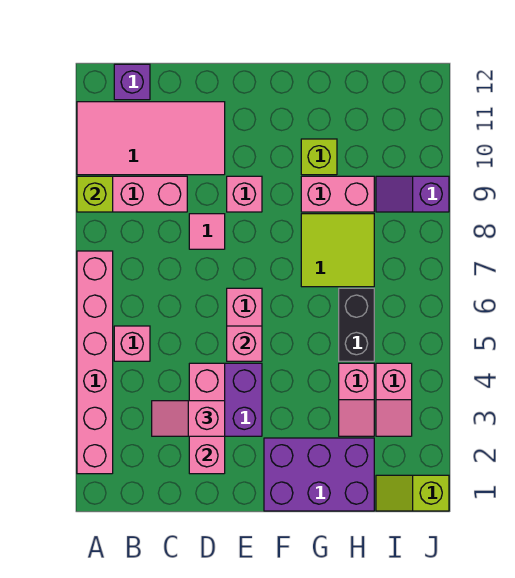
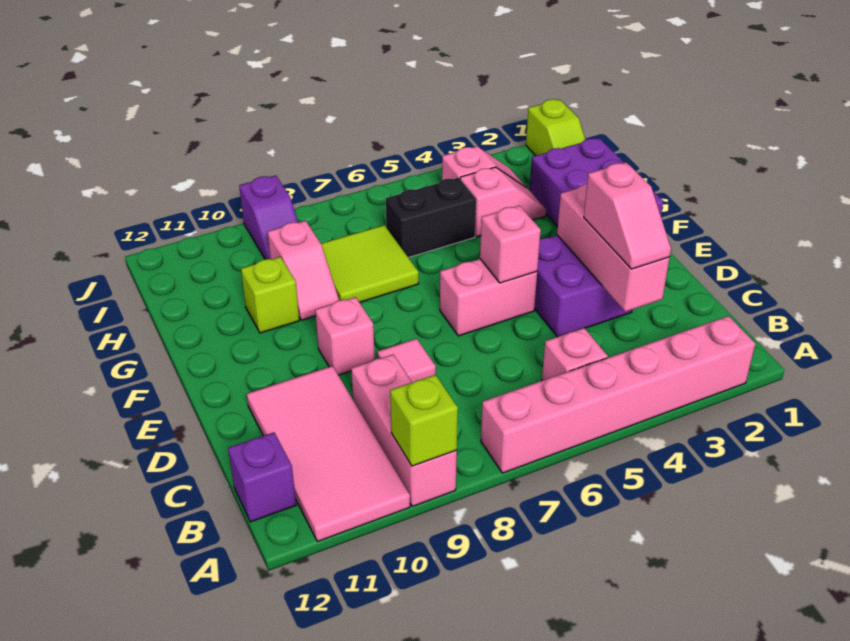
pink 1x3 brick [189,363,225,474] -> pink 1x3 brick turned to [557,184,670,312]
pink 1x2 brick [301,176,374,212] -> pink 1x2 slope [268,221,339,320]

